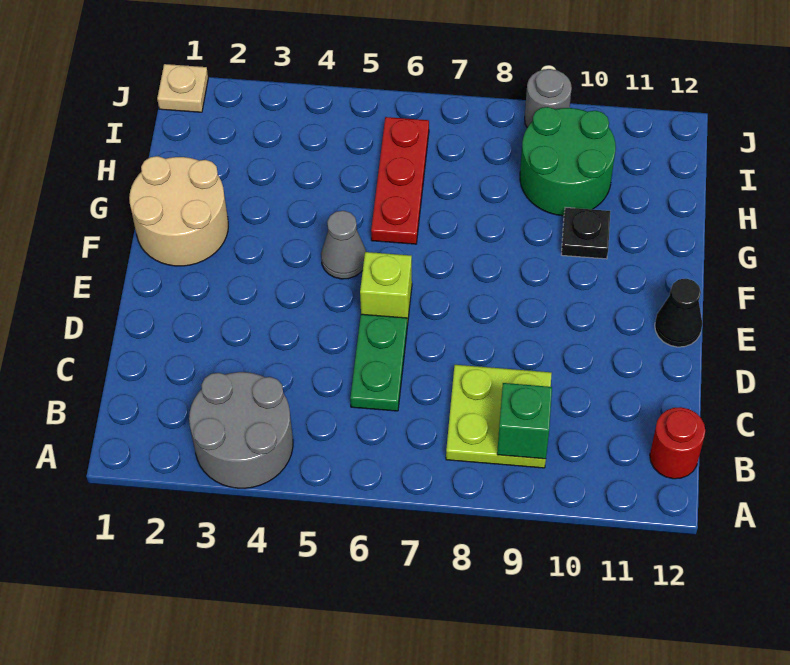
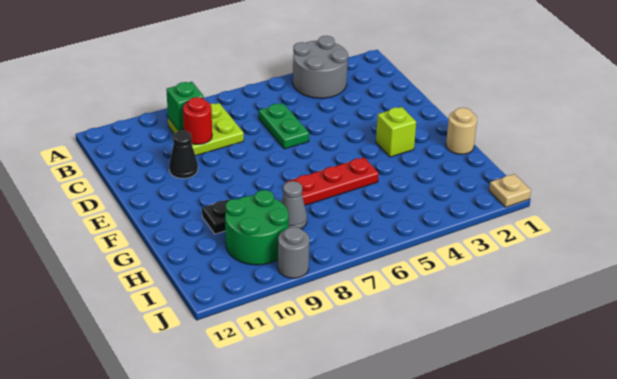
red 1x1 round brick [650,407,705,479] -> red 1x1 round brick moved to [183,97,212,144]
lime 1x1 brick [360,252,412,325] -> lime 1x1 brick moved to [376,107,416,157]
black 1x1 cone [655,279,702,347] -> black 1x1 cone moved to [169,131,198,178]
tan 2x2 round brick [129,156,228,266] -> tan 1x1 round brick [446,108,477,154]
grey 1x1 cone [321,211,366,279] -> grey 1x1 cone moved to [281,181,307,229]
red 1x3 plate [371,117,429,244] -> red 1x3 plate turned to [286,157,379,205]

